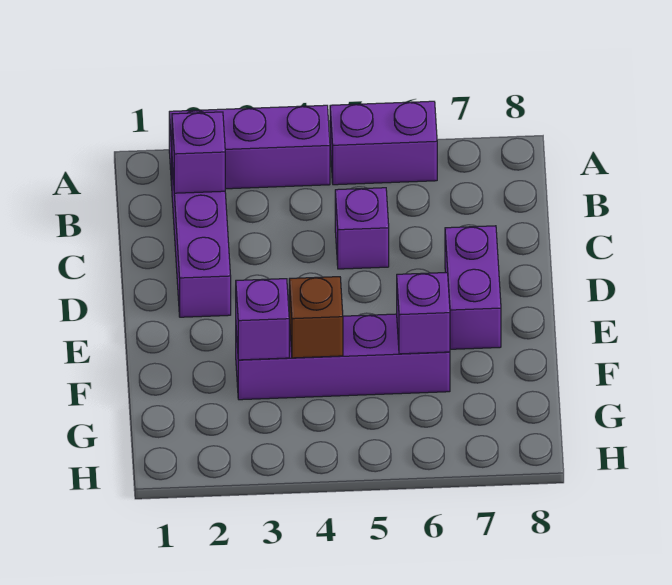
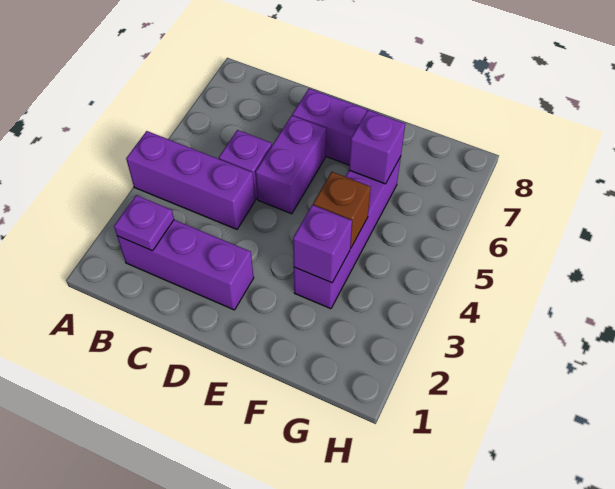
purple 1x3 brick [169,105,330,189] -> purple 1x3 brick turned to [126,131,255,229]
purple 1x2 brick [330,101,437,185] -> purple 1x2 brick moved to [256,116,326,214]
purple 1x1 brick [172,112,225,193] -> purple 1x1 plate [114,195,174,251]

